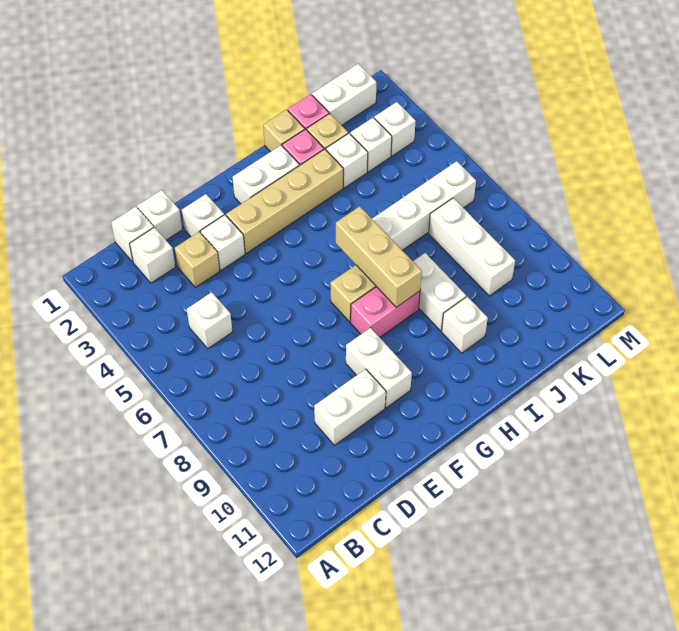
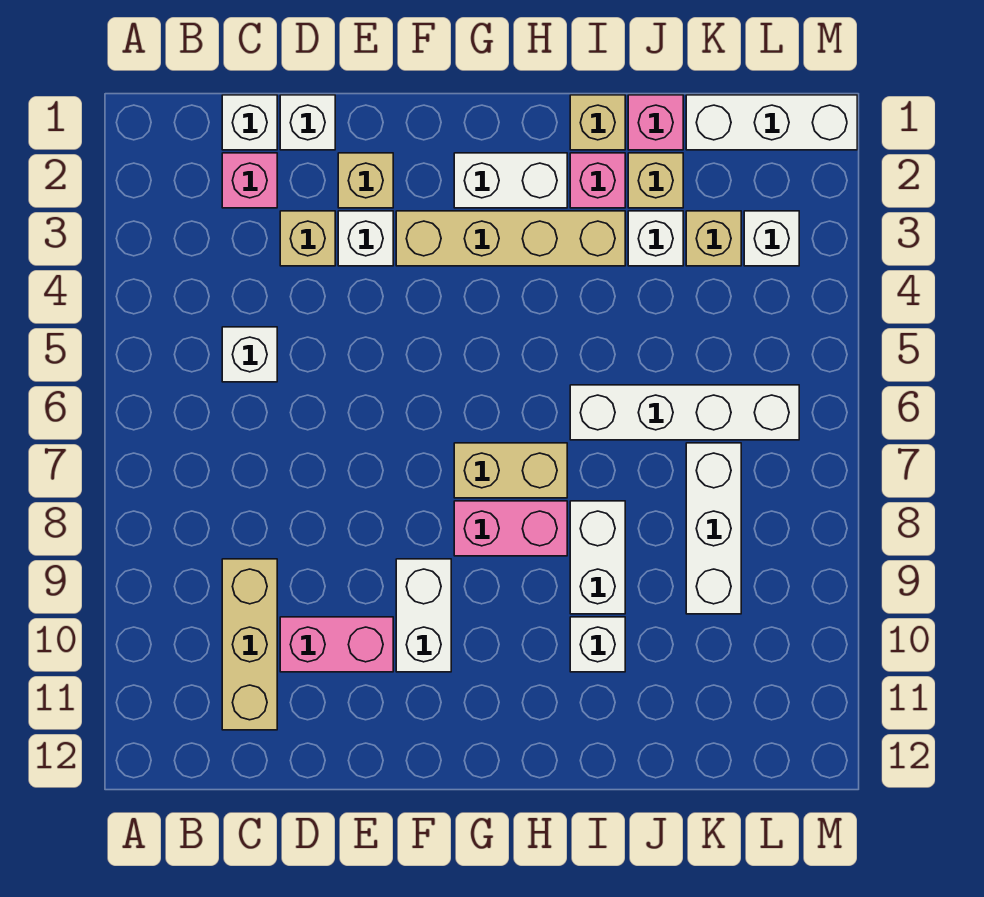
white 1x1 brick [130,227,175,283] -> pink 1x1 brick [222,153,277,208]
white 1x2 brick [314,369,386,445] -> pink 1x2 brick [280,617,393,672]
white 1x1 brick [182,194,224,237] -> tan 1x1 brick [338,153,393,208]
tan 1x3 brick [336,206,422,307] -> tan 1x3 brick moved to [222,559,277,730]
white 1x2 brick [312,64,376,125] -> white 1x3 brick [686,95,857,150]
white 1x1 brick [350,118,392,172] -> tan 1x1 brick [686,211,741,266]

